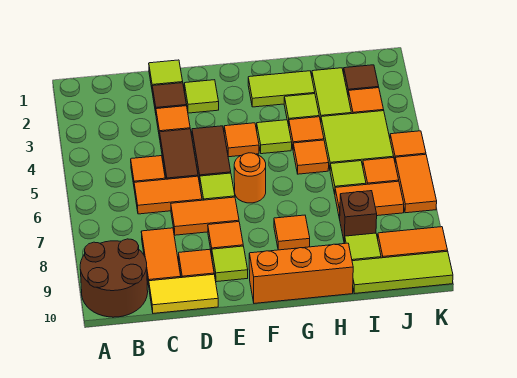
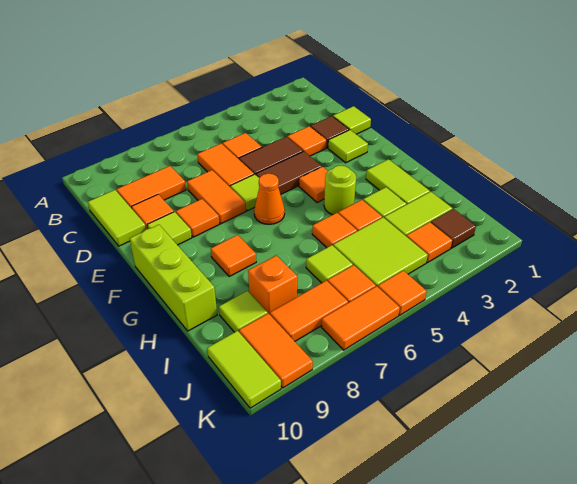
brown 2x2 round brick [80,239,148,317] -> none
yellow 1x2 tile [149,274,218,313] -> lime 1x2 tile [88,190,146,246]
orange 1x1 round brick [234,153,266,203] -> orange 1x1 cone [254,174,285,224]
orange 1x3 brick [249,243,353,303] -> lime 1x3 brick [130,225,217,331]
lime 1x1 tile [257,120,292,154] -> lime 1x1 round brick [324,166,356,215]
orange 1x2 tile [335,181,404,219] -> orange 1x2 tile turned to [270,280,348,341]
brown 1x1 brick [340,191,377,243] -> orange 1x1 brick [248,256,297,314]
lime 1x3 tile [352,251,453,294] -> lime 1x2 tile [207,331,281,408]

